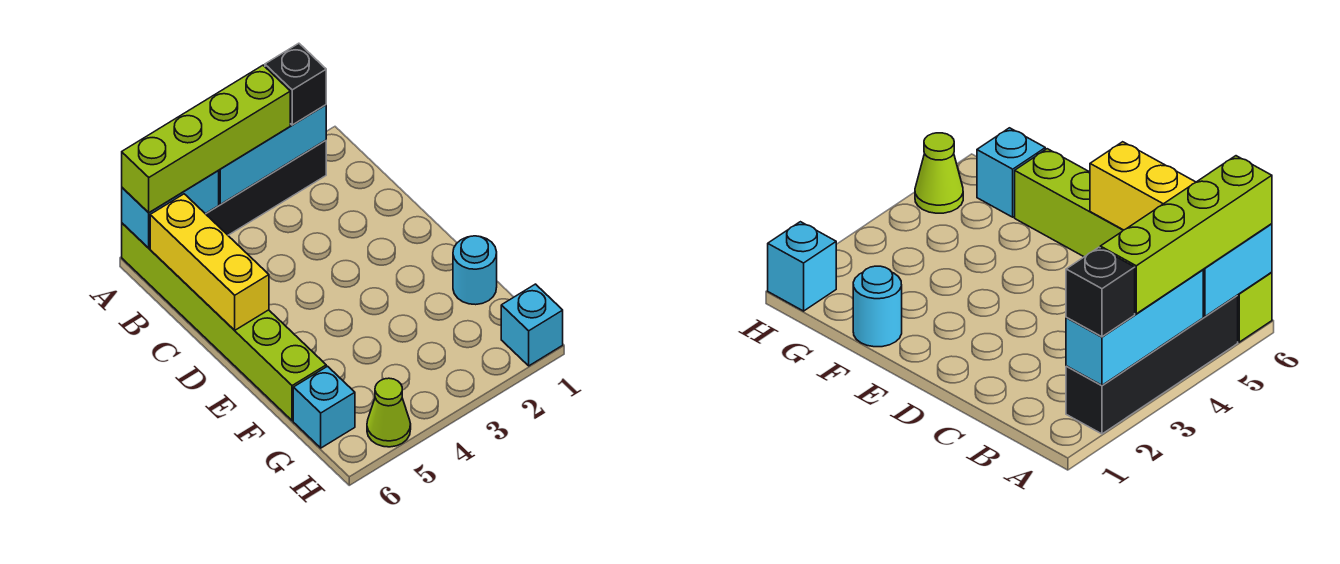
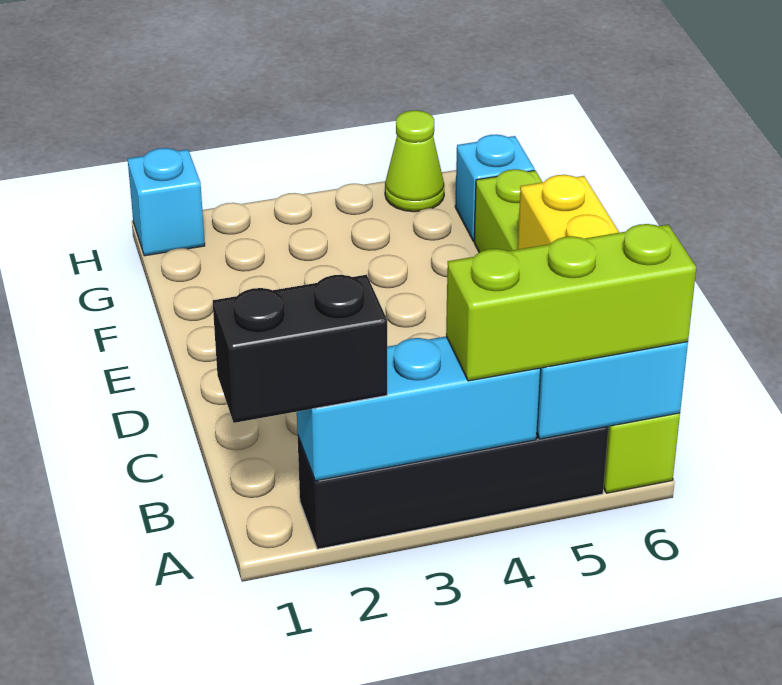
black 1x1 brick [265,43,326,125] -> black 1x2 brick [213,275,387,423]
lime 1x4 brick [122,65,290,213] -> lime 1x3 brick [446,224,696,381]
cyan 1x1 round brick [453,236,497,305] -> none

